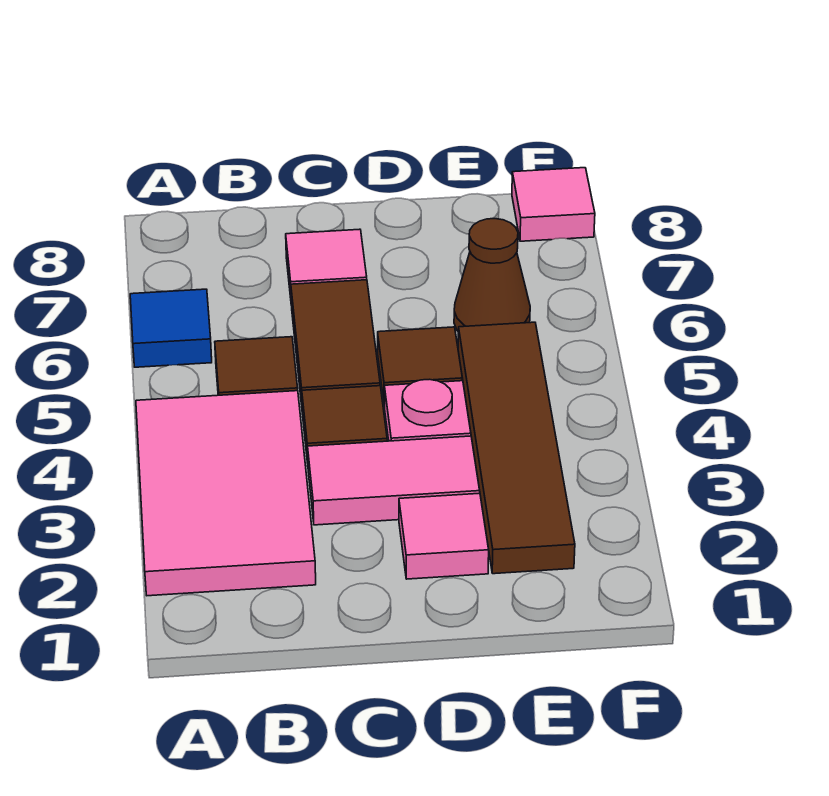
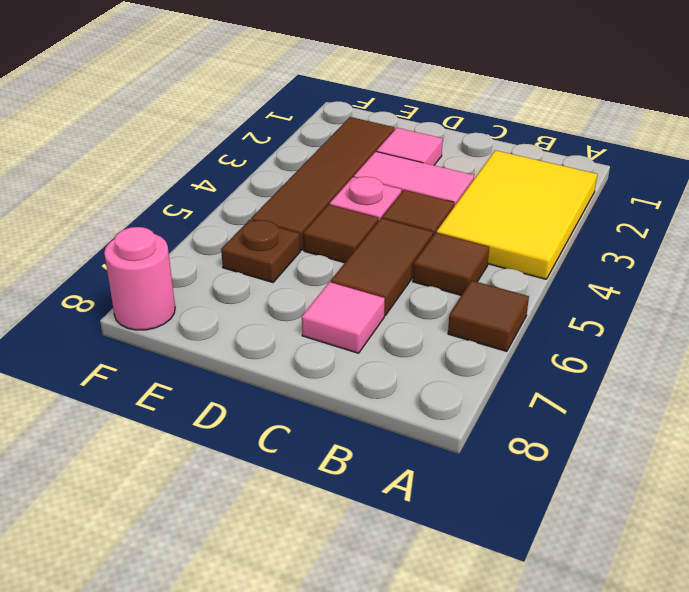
pink 2x3 tile [136,391,316,596] -> yellow 2x3 tile [437,150,597,279]
blue 1x1 tile [130,289,212,367] -> brown 1x1 tile [448,280,529,351]
brown 1x1 cone [454,219,530,332] -> brown 1x1 plate [221,220,300,282]
pink 1x1 tile [512,168,595,241] -> pink 1x1 round brick [104,227,175,330]

